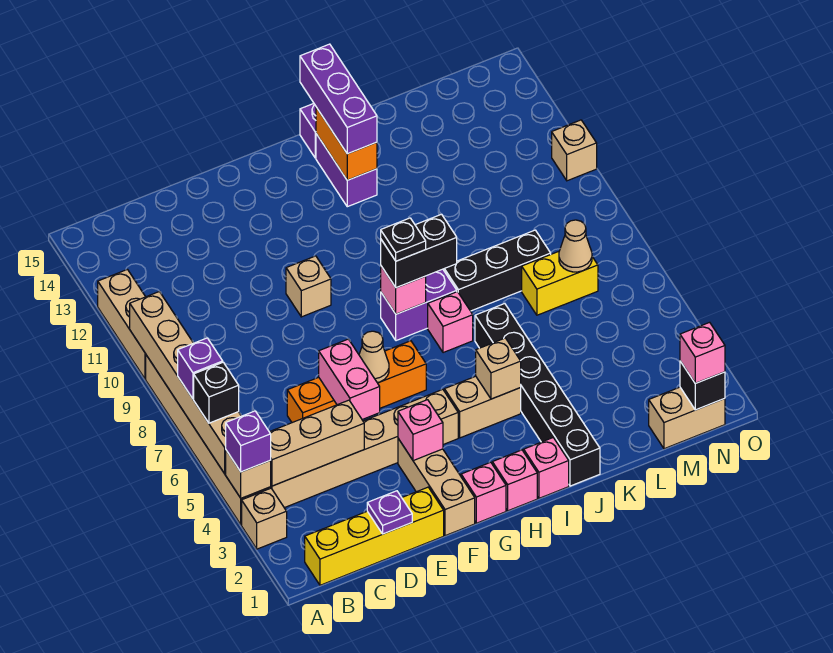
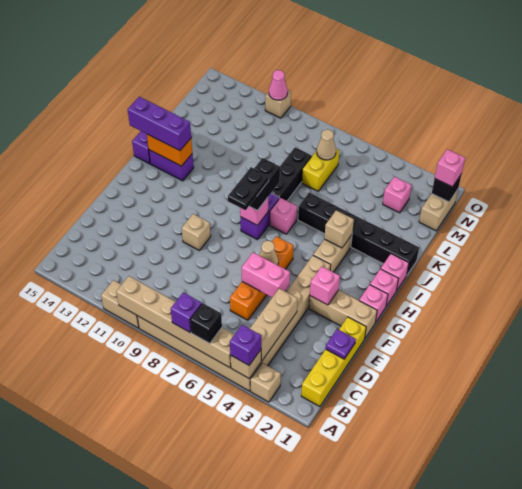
tan 1x3 brick [98,269,146,379] -> tan 1x2 brick [101,280,139,328]
black 1x1 plate [381,218,426,261] -> black 1x2 plate [228,167,269,210]
none -> pink 1x1 brick [383,177,411,213]
none -> pink 1x1 cone [269,70,288,100]

